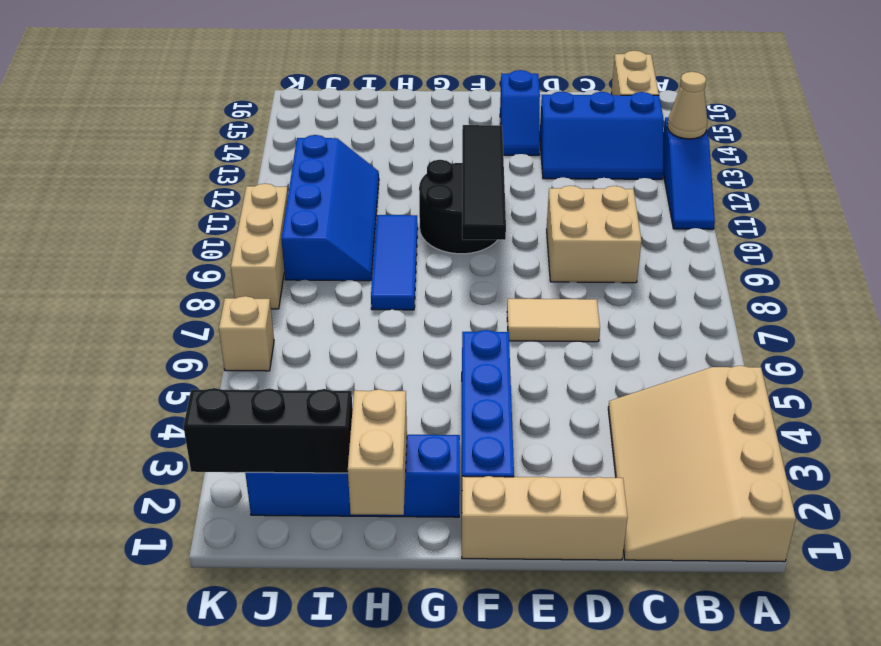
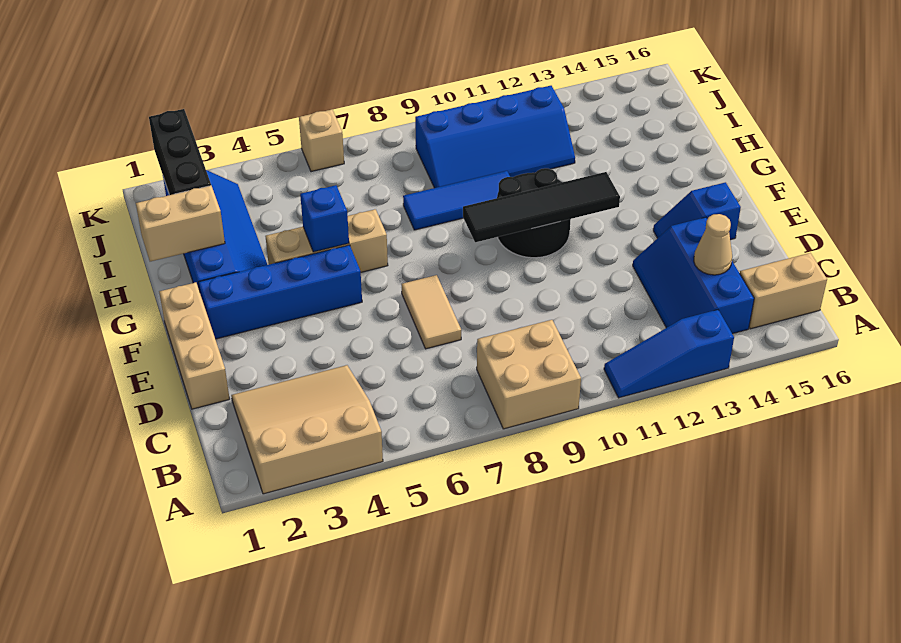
tan 3x4 slope [608,366,796,562] -> tan 3x3 slope [231,365,383,494]
tan 1x1 cone [667,72,707,139] -> tan 1x1 cone moved to [694,214,732,275]
tan 2x2 brick [547,186,642,283] -> tan 2x2 brick moved to [477,320,581,429]
none -> blue 1x1 brick [300,185,349,252]
tan 1x3 brick [231,184,288,309] -> tan 1x3 brick moved to [266,209,388,272]

